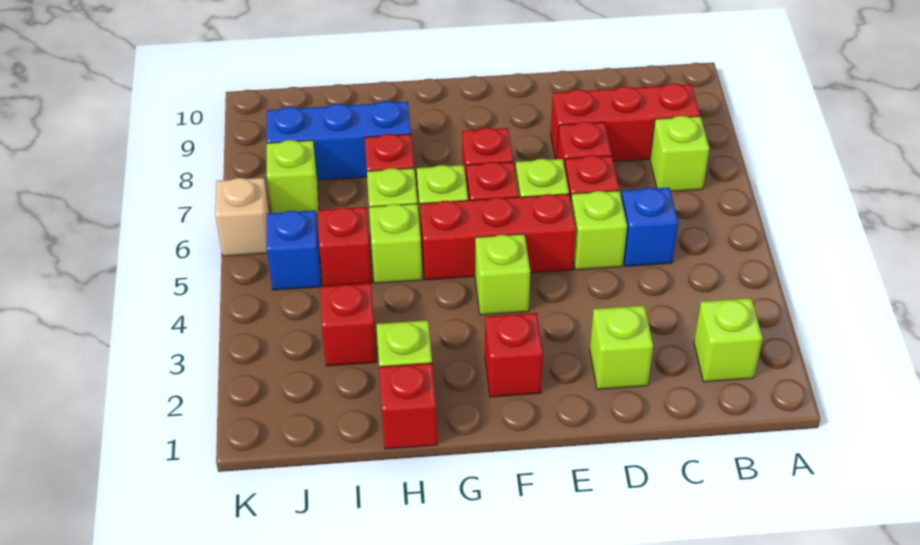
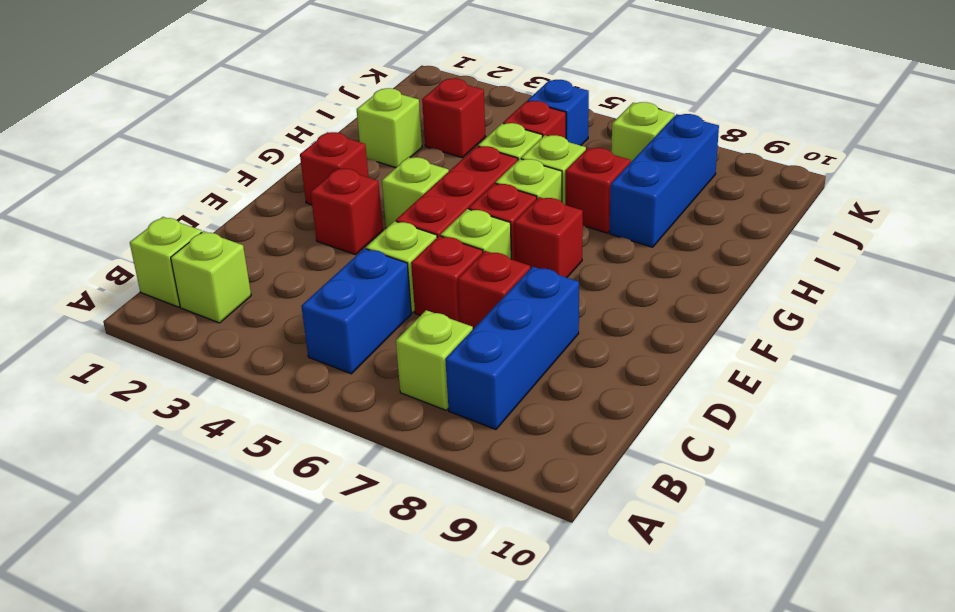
red 1x3 brick [551,84,700,161] -> blue 1x3 brick [445,267,579,430]
blue 1x1 brick [621,188,678,266] -> blue 1x2 brick [301,249,411,374]
lime 1x1 brick [590,306,653,389] -> lime 1x1 brick moved to [130,217,202,307]
red 1x1 brick [379,363,437,449] -> red 1x1 brick moved to [311,168,383,255]
tan 1x1 brick [215,178,269,256] -> none

